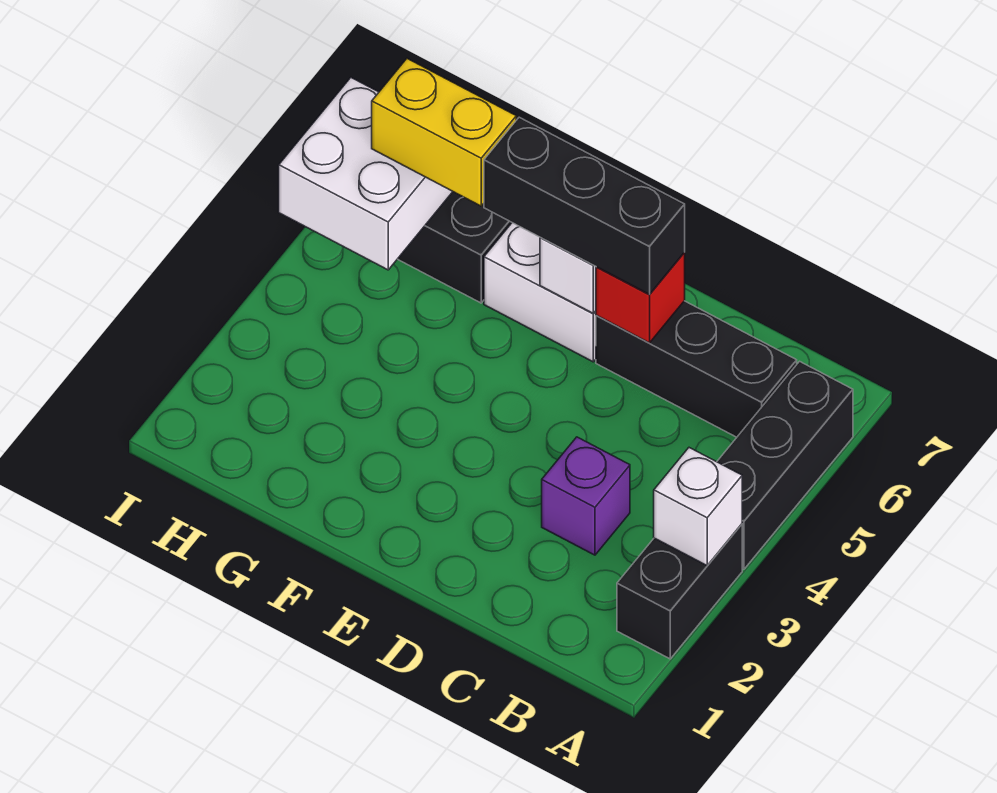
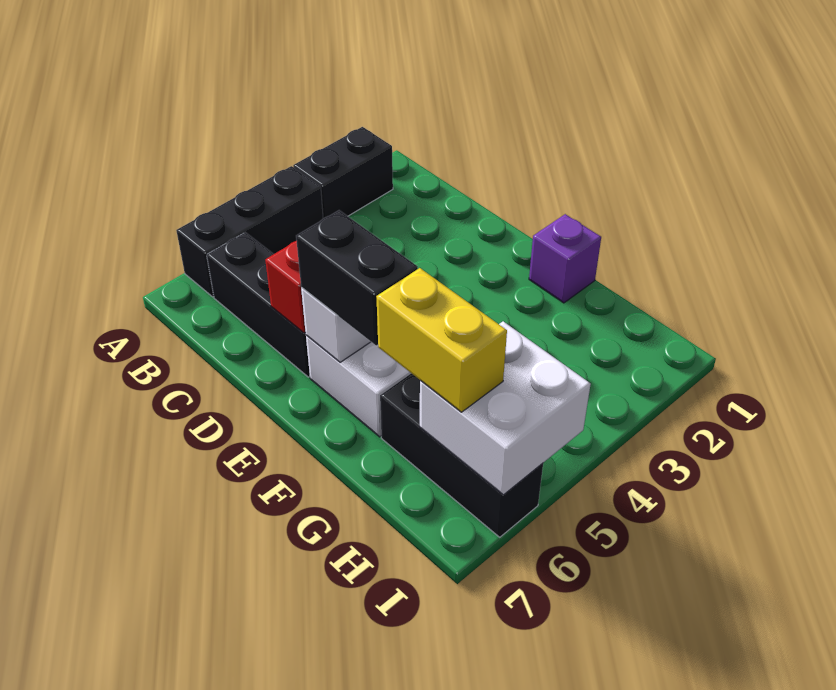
white 1x1 brick [654,448,742,566] -> none
purple 1x1 brick [542,437,630,555] -> purple 1x1 brick moved to [529,214,601,303]
black 1x3 brick [484,117,685,294] -> black 1x2 brick [296,210,418,345]

